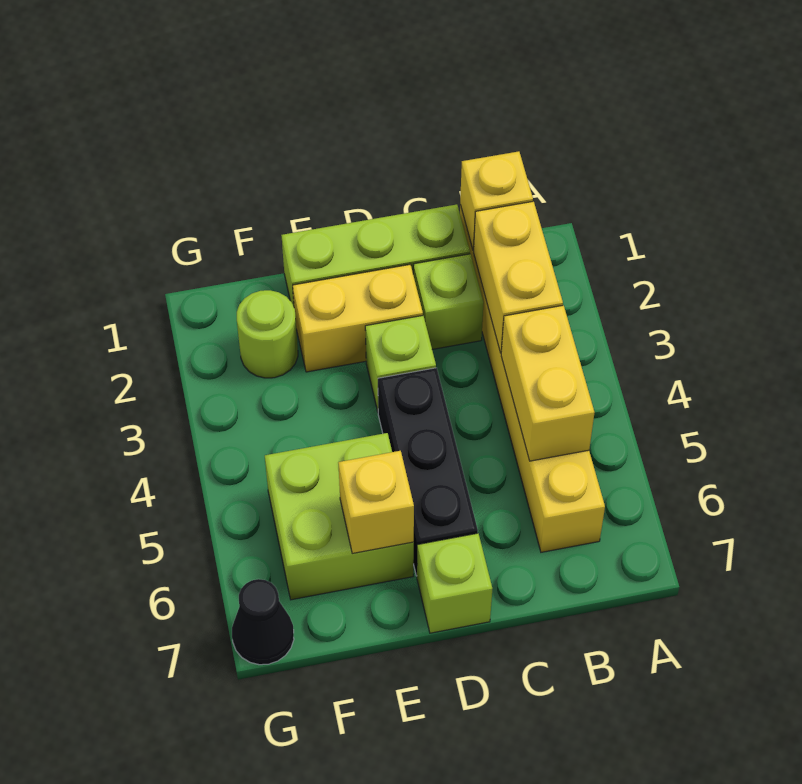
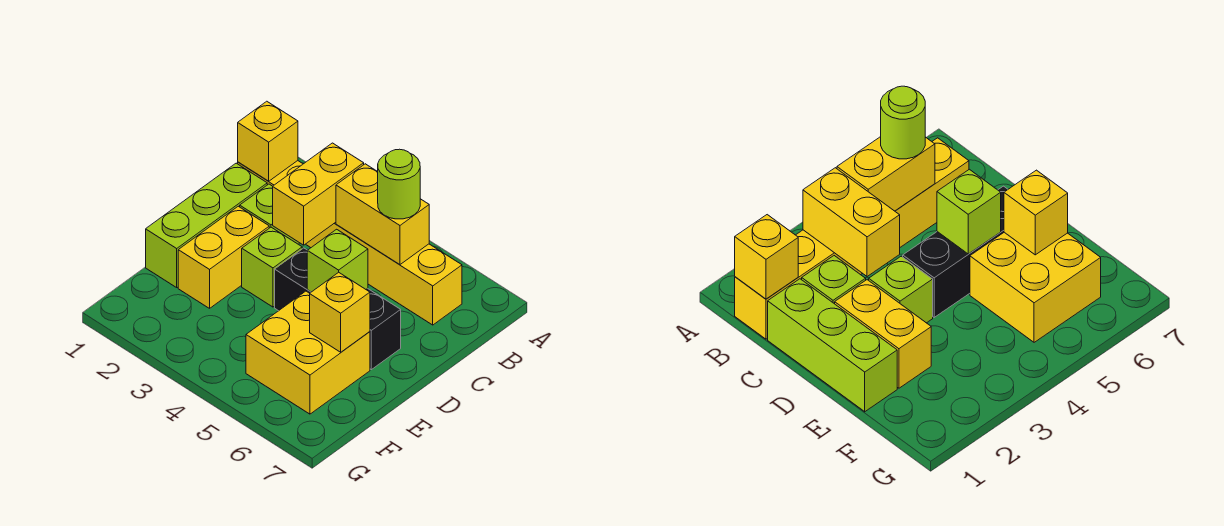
yellow 1x2 brick [474,201,563,353] -> yellow 1x2 brick turned to [273,143,364,245]
lime 1x1 brick [417,533,492,633] -> lime 1x1 brick moved to [307,229,368,292]
lime 2x2 brick [265,433,414,600] -> yellow 2x2 brick [246,291,370,414]
lime 1x1 round brick [237,290,298,378] -> lime 1x1 round brick moved to [378,149,420,219]
black 1x1 cone [232,579,294,665] -> none

